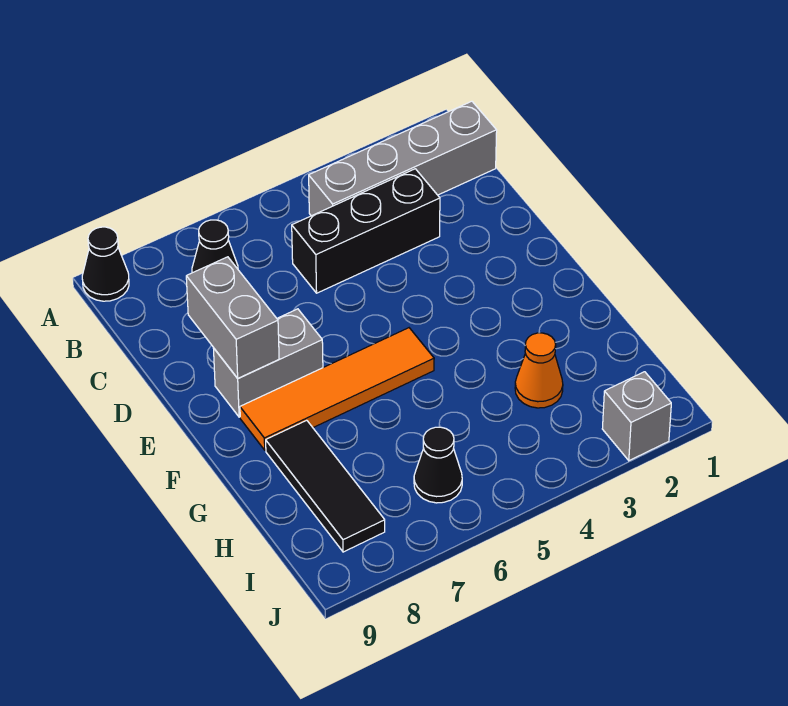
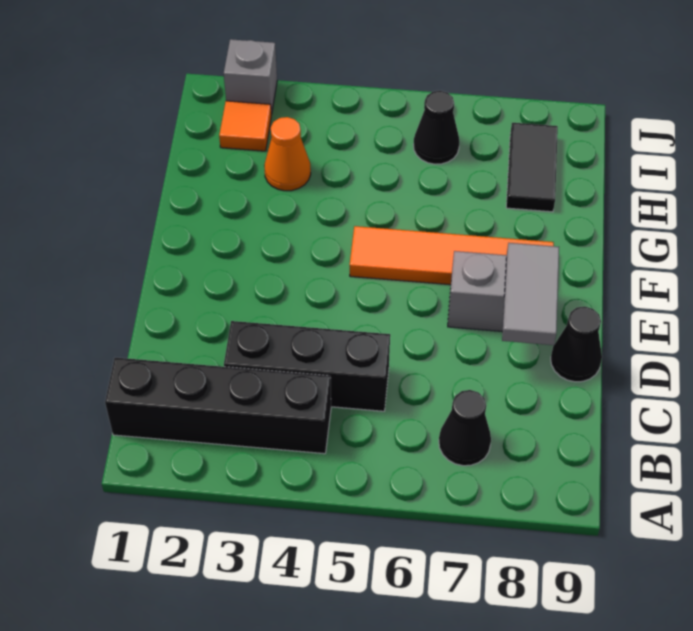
black 1x1 cone [82,227,129,301] -> black 1x1 cone moved to [551,306,602,382]
grey 1x4 brick [309,101,497,216] -> black 1x4 brick [105,358,331,454]
grey 1x2 brick [186,257,279,378] -> grey 1x2 tile [502,243,559,345]
black 1x3 tile [266,420,385,552] -> black 1x2 tile [506,123,558,212]
none -> orange 1x1 tile [219,101,271,151]

